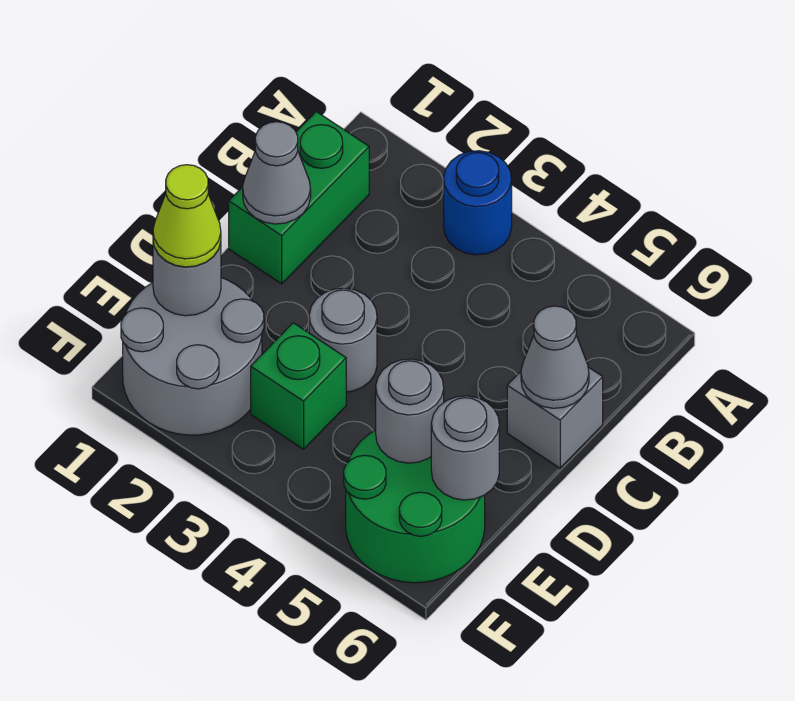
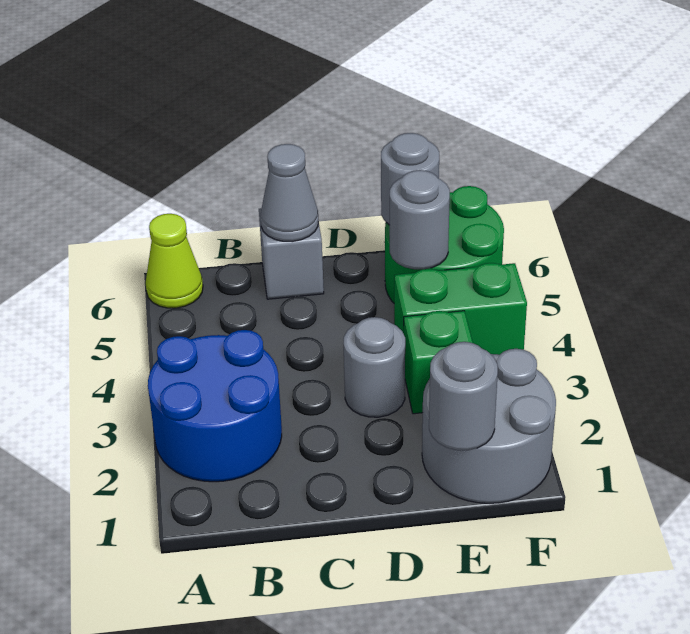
blue 1x1 round brick [444,151,512,255] -> blue 2x2 round brick [148,330,282,482]
green 1x2 brick [229,112,369,284] -> green 1x2 brick moved to [394,263,527,355]
grey 1x1 cone [243,122,311,224] -> none
lime 1x1 cone [153,165,221,267] -> lime 1x1 cone moved to [146,214,203,308]

